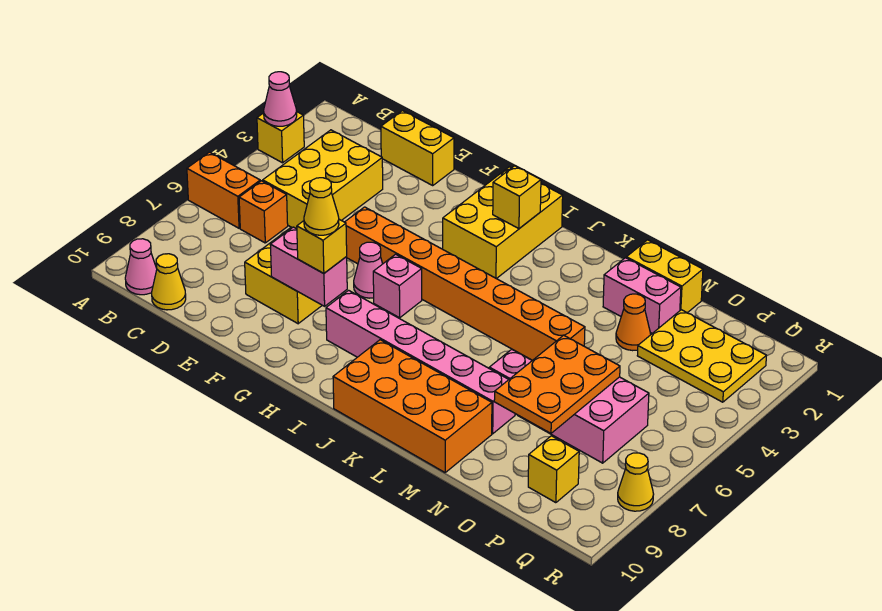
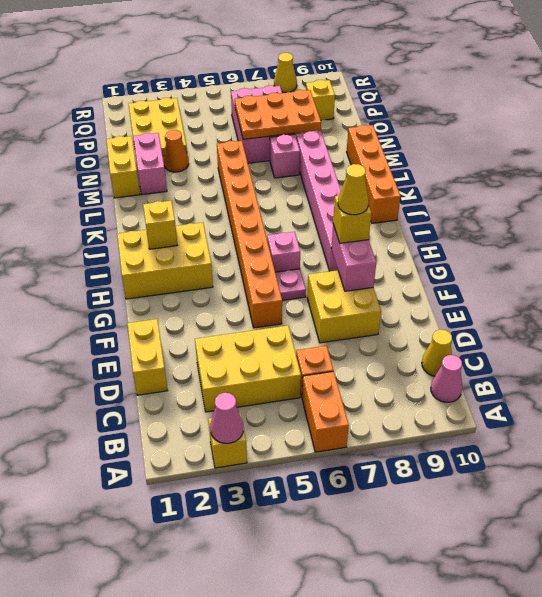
pink 1x1 cone [354,242,383,298] -> pink 1x1 plate [275,269,306,300]
orange 2x4 brick [333,340,492,472] -> orange 1x4 brick [347,125,401,223]

